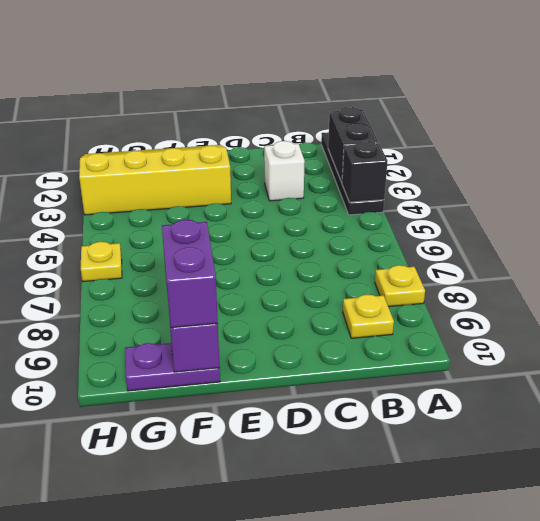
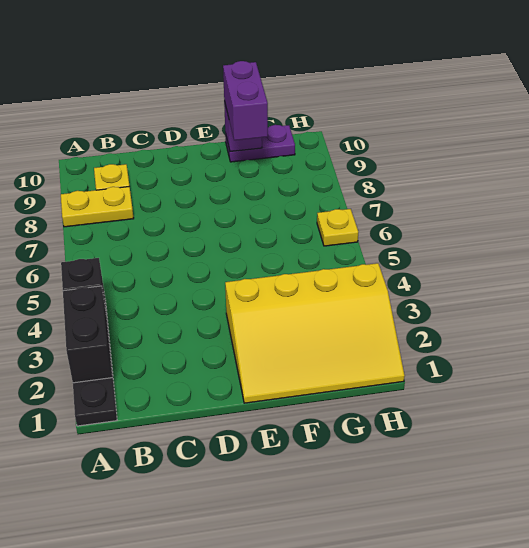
yellow 1x1 plate [375,265,425,307] -> yellow 1x2 plate [61,186,134,227]
white 1x1 brick [264,141,305,201] -> none

